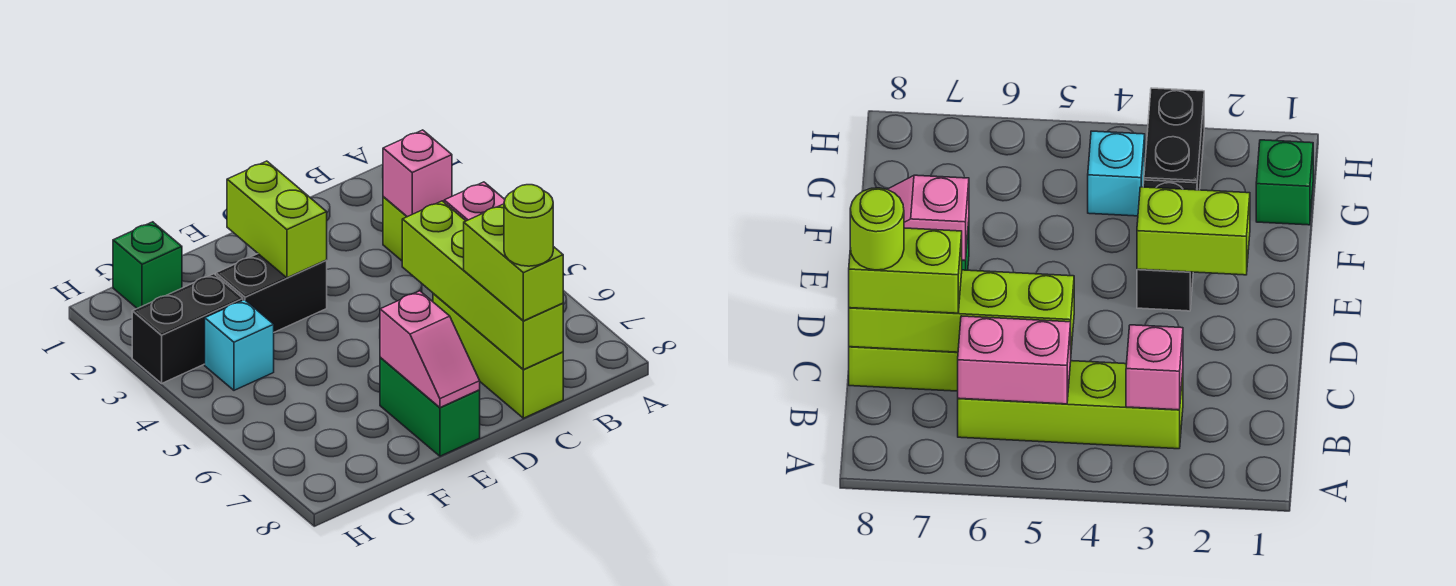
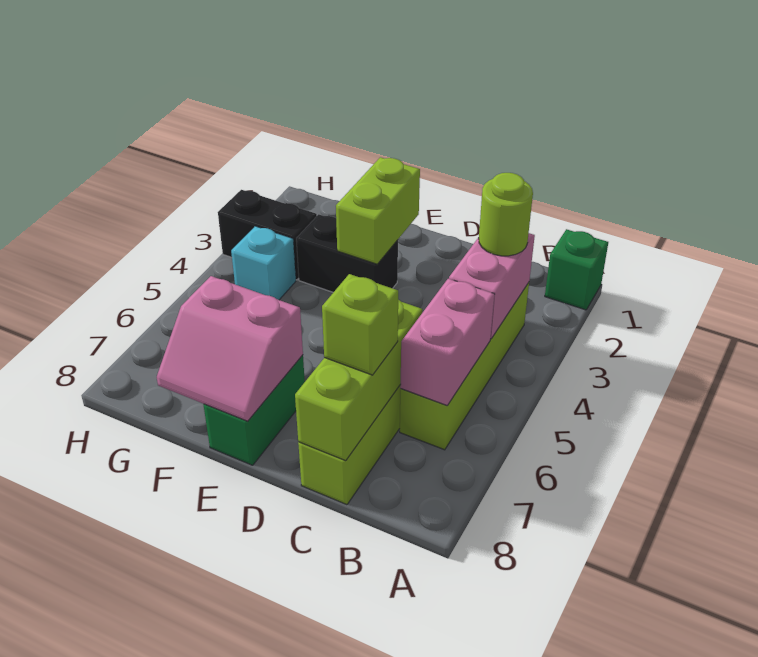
pink 1x1 brick [383,130,452,217] -> pink 1x2 brick [449,233,535,339]
lime 1x4 brick [402,201,563,370] -> lime 1x3 brick [295,300,422,461]
lime 1x2 brick [464,204,563,321] -> lime 1x1 brick [322,274,398,375]
lime 1x1 round brick [504,185,553,266] -> lime 1x1 round brick moved to [479,173,533,256]
pink 1x2 slope [380,291,480,407] -> pink 2x2 slope [157,276,303,421]
green 1x1 brick [113,222,182,308] -> green 1x1 brick moved to [545,229,608,310]

